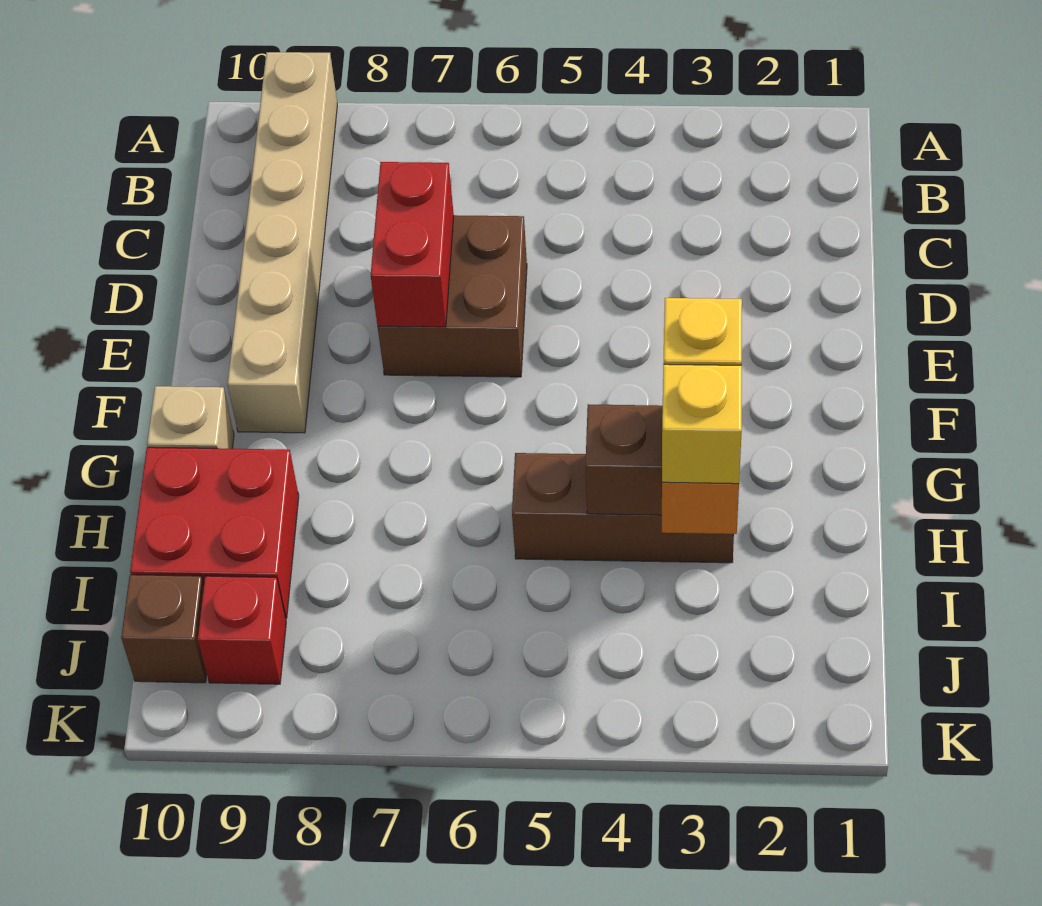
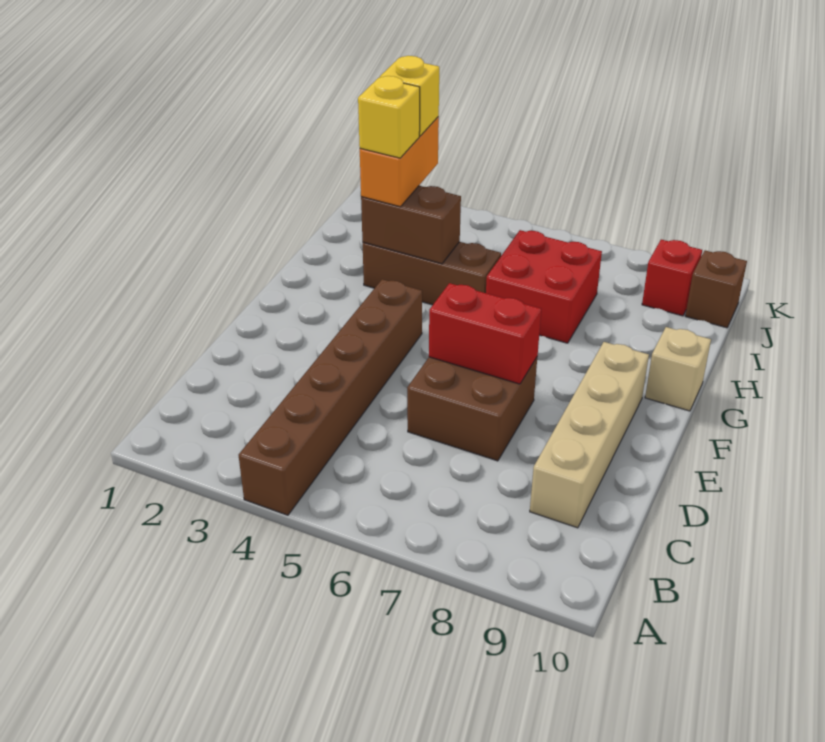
none -> brown 1x6 brick [239,279,422,515]
tan 1x6 brick [228,52,337,433] -> tan 1x4 brick [530,342,649,528]
red 1x2 brick [371,162,454,327] -> red 1x2 brick turned to [429,283,541,384]
red 2x2 brick [130,447,299,618] -> red 2x2 brick moved to [486,230,602,343]

